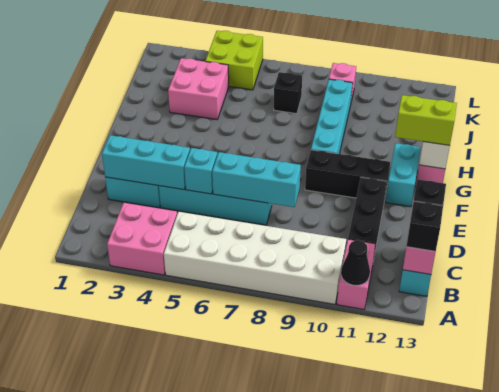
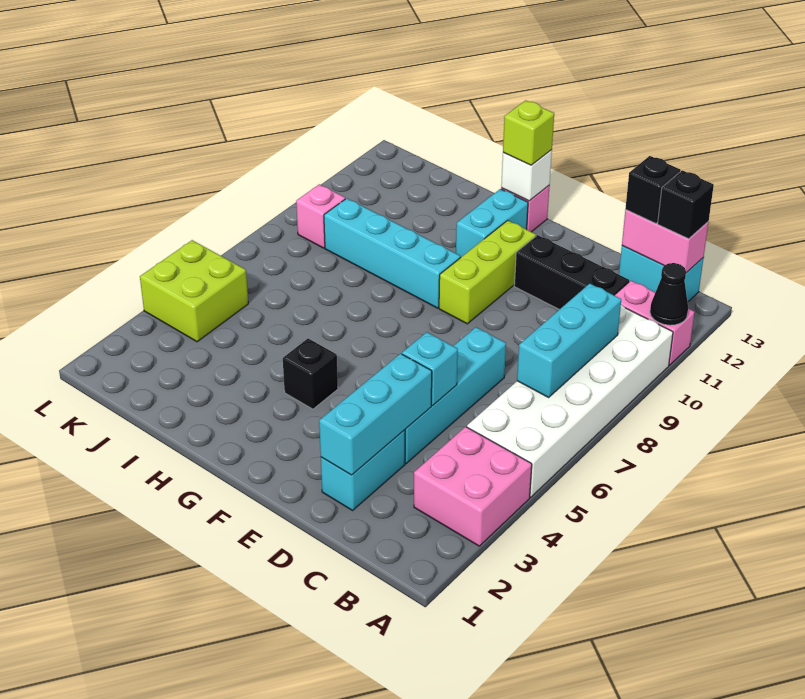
cyan 1x3 brick [212,152,301,207] -> cyan 1x3 brick moved to [517,284,621,397]
black 1x3 brick [305,150,390,198] -> lime 1x3 brick [439,220,536,324]
cyan 1x2 brick [386,143,421,207] -> cyan 1x2 brick turned to [456,189,528,257]
lime 1x2 brick [395,95,457,145] -> lime 1x1 brick [503,100,554,165]
pink 2x2 brick [168,58,229,119] -> none
black 1x1 brick [274,72,302,114] -> black 1x1 brick moved to [283,339,338,409]

